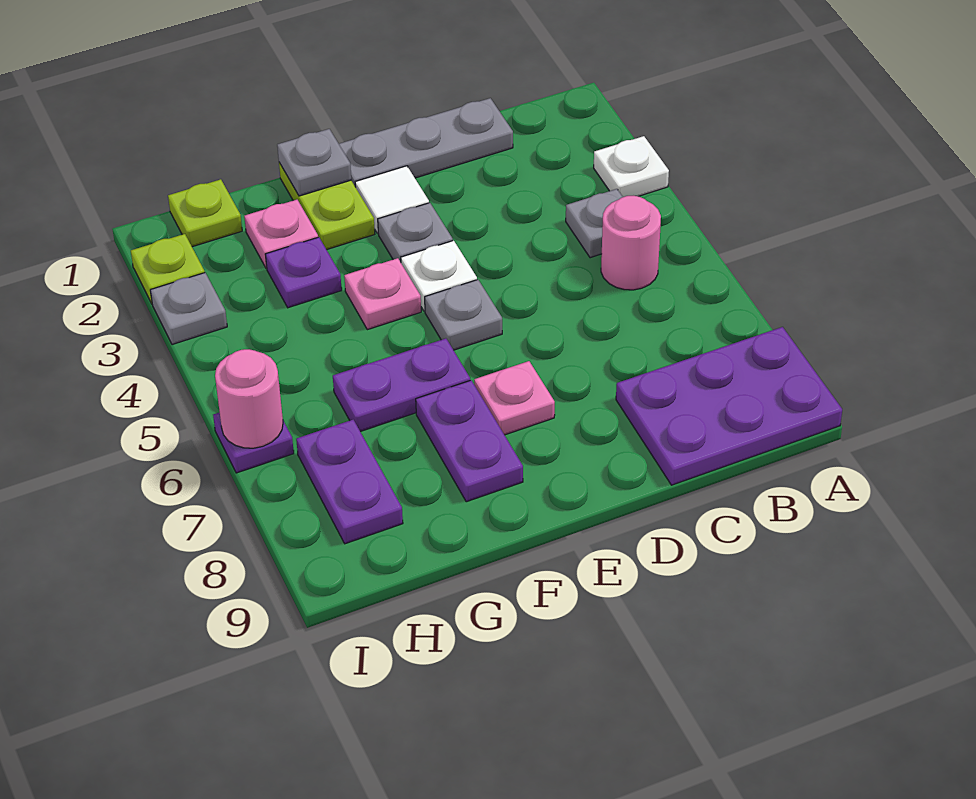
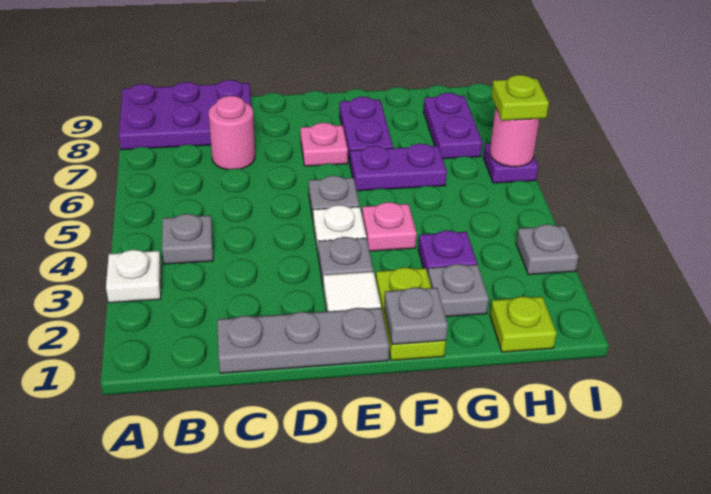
pink 1x1 round brick [601,196,661,290] -> pink 1x1 round brick moved to [209,96,255,170]
pink 1x1 plate [244,200,318,268] -> grey 1x1 plate [428,264,489,317]
lime 1x1 plate [131,234,205,303] -> lime 1x1 plate moved to [491,75,549,121]

